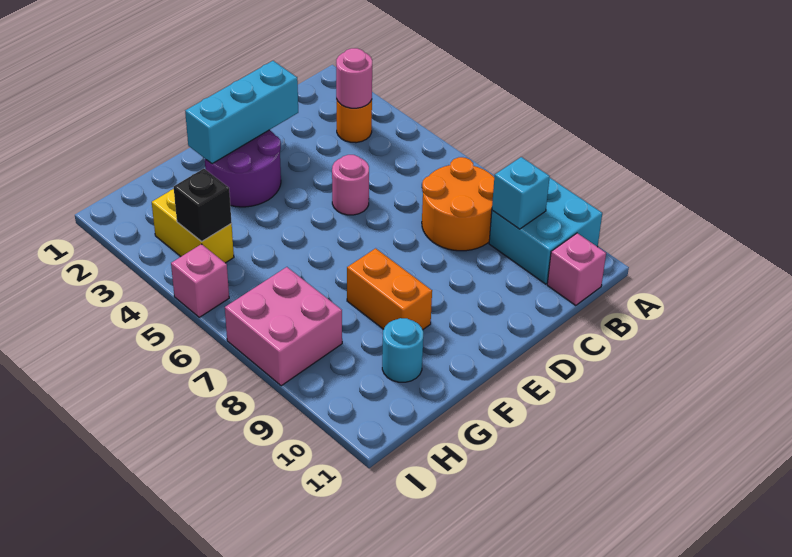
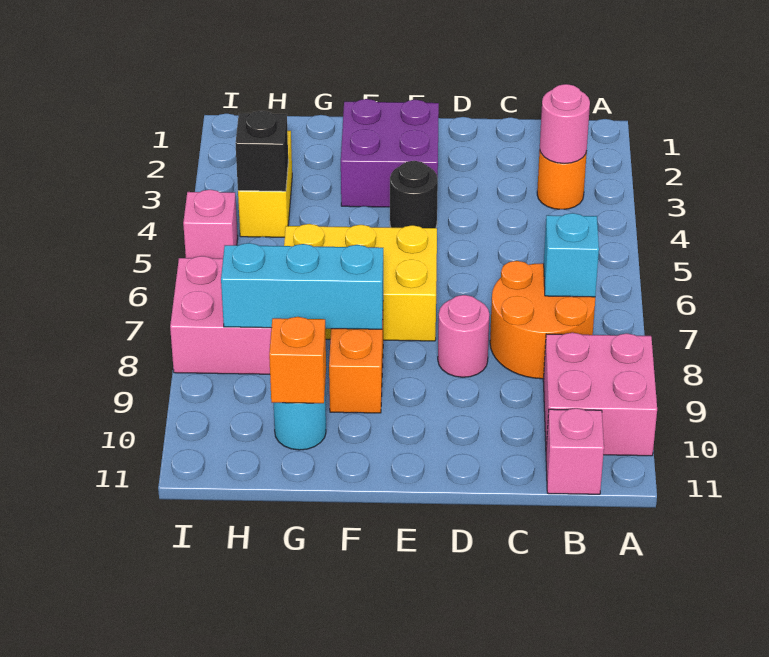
cyan 2x2 brick [489,178,602,284] -> pink 2x2 brick [543,333,657,456]
cyan 1x1 brick [492,157,550,229] -> cyan 1x1 brick moved to [544,213,599,297]
cyan 1x3 brick [185,61,298,164] -> cyan 1x3 brick moved to [221,243,383,329]
pink 1x1 round brick [332,155,369,215] -> pink 1x1 round brick moved to [438,295,489,377]
purple 2x2 round brick [205,130,281,207] -> purple 2x2 brick [341,99,439,207]
none -> black 1x1 round brick [390,161,438,228]
none -> yellow 2x3 brick [284,224,437,341]
none -> orange 1x1 brick [269,317,326,403]

